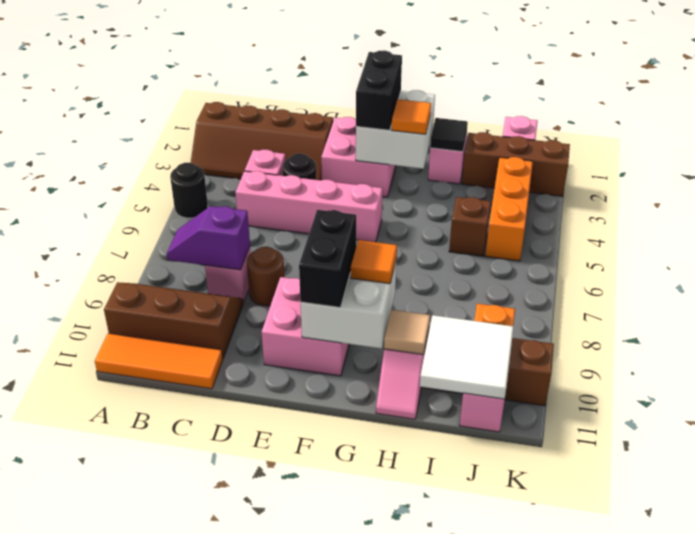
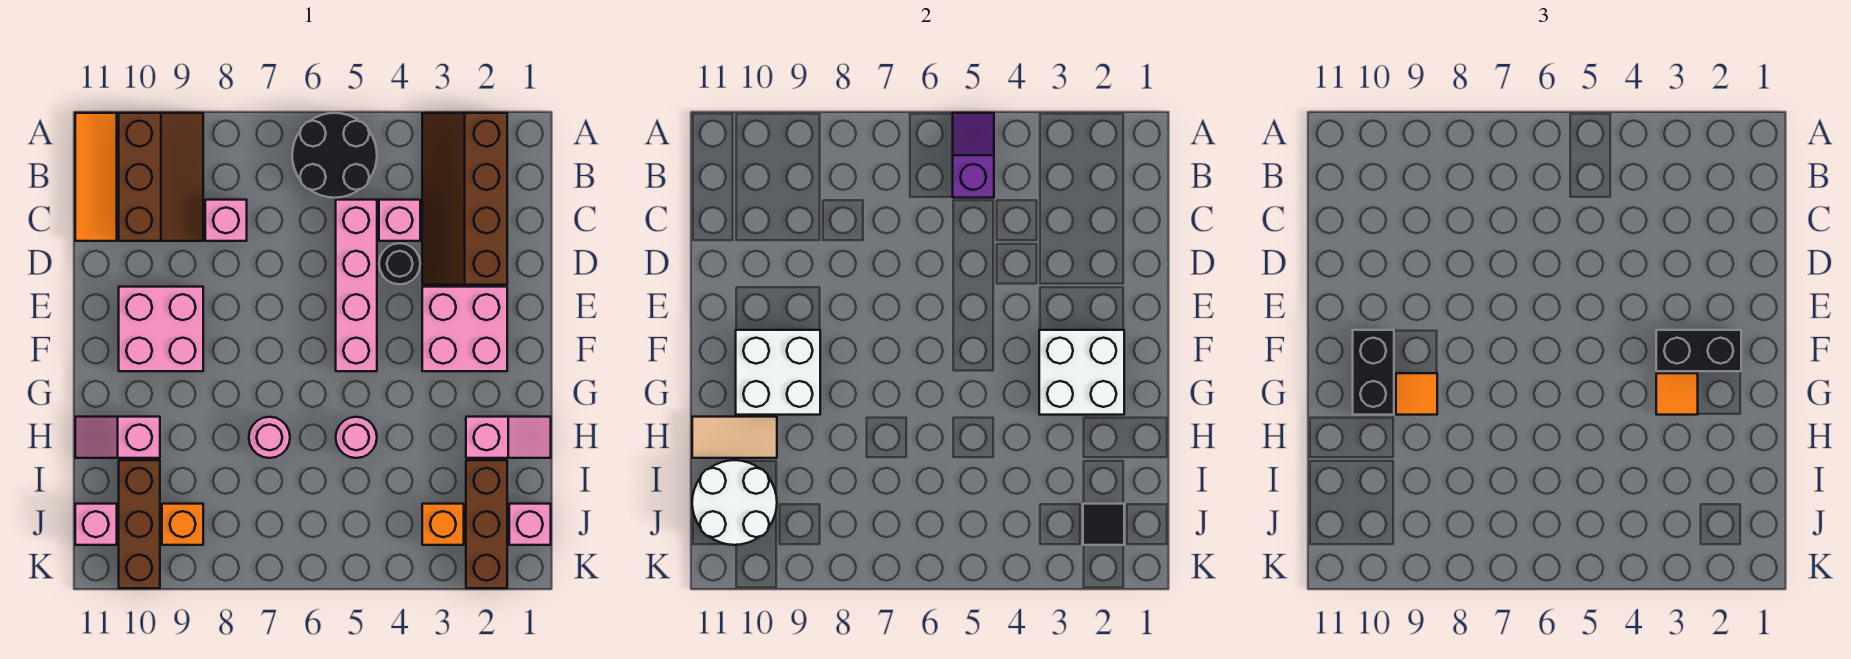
black 1x1 round brick [170,163,208,218] -> black 2x2 round brick [292,113,377,198]
purple 1x2 slope [167,206,250,270] -> purple 1x2 slope moved to [953,113,994,198]
brown 1x1 round brick [247,247,285,306] -> none
black 1x2 brick [299,210,356,307] -> black 1x2 brick turned to [1353,330,1394,415]
black 1x1 tile [430,118,468,152] -> black 1x1 tile moved to [1083,504,1124,545]
none -> pink 1x1 round brick [336,417,377,458]
none -> pink 1x1 round brick [249,417,290,458]
tan 1x1 tile [384,310,430,355] -> tan 1x2 tile [692,417,777,458]
brown 1x1 brick [449,197,491,256] -> none
white 2x2 tile [420,315,514,399] -> white 2x2 round brick [692,460,777,545]
orange 1x3 brick [485,157,533,261] -> orange 1x1 brick [422,504,464,545]

